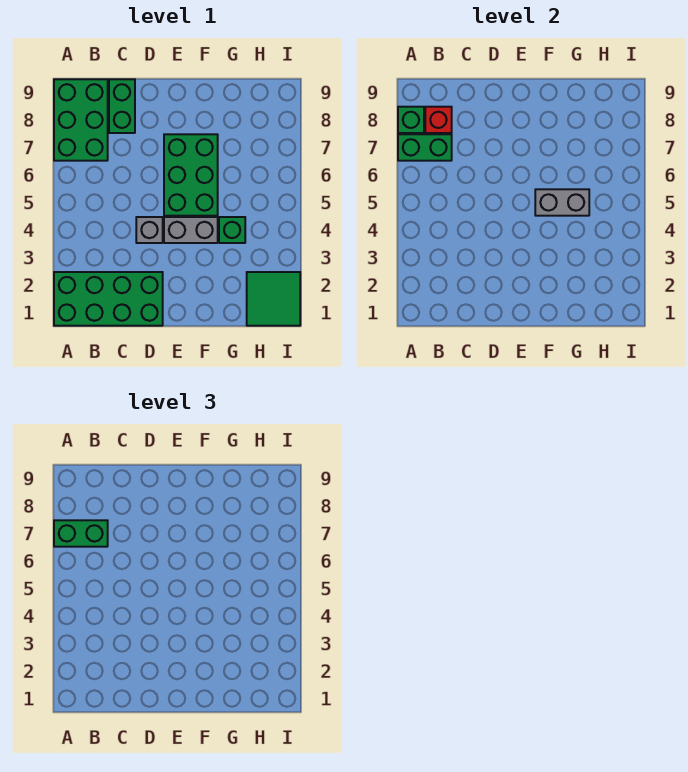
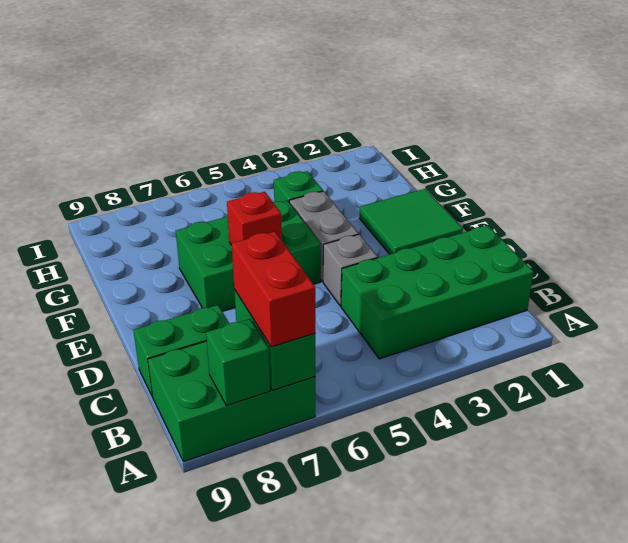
green 2x4 brick [54,272,163,326] -> green 2x4 brick turned to [341,226,534,359]
green 1x2 brick [54,520,108,547] -> red 1x2 brick [232,231,315,347]
red 1x1 brick [425,107,452,133] -> red 1x1 brick moved to [227,192,282,245]
grey 1x2 brick [535,189,589,216] -> none
green 2x2 tile [247,272,300,326] -> green 2x2 tile moved to [359,189,463,254]

